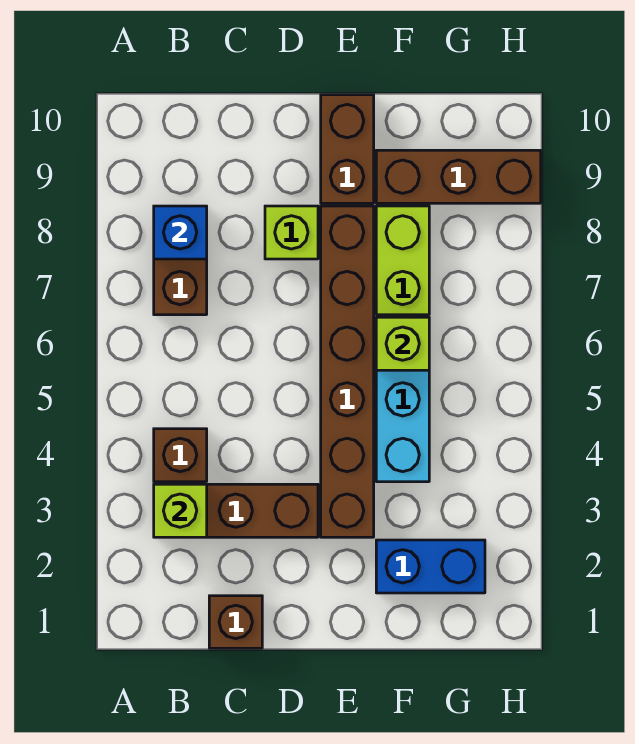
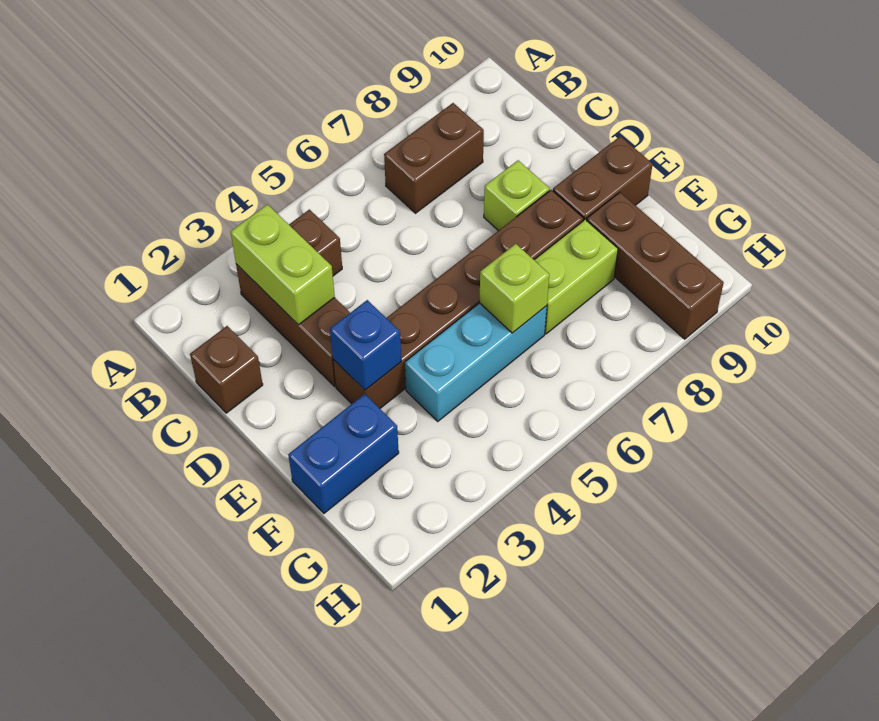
lime 1x1 brick [154,484,207,537] -> lime 1x2 brick [230,204,335,325]
blue 1x1 brick [154,206,207,259] -> blue 1x1 brick moved to [330,300,401,390]
blue 1x2 brick [376,540,485,593] -> blue 1x2 brick turned to [288,394,399,513]

